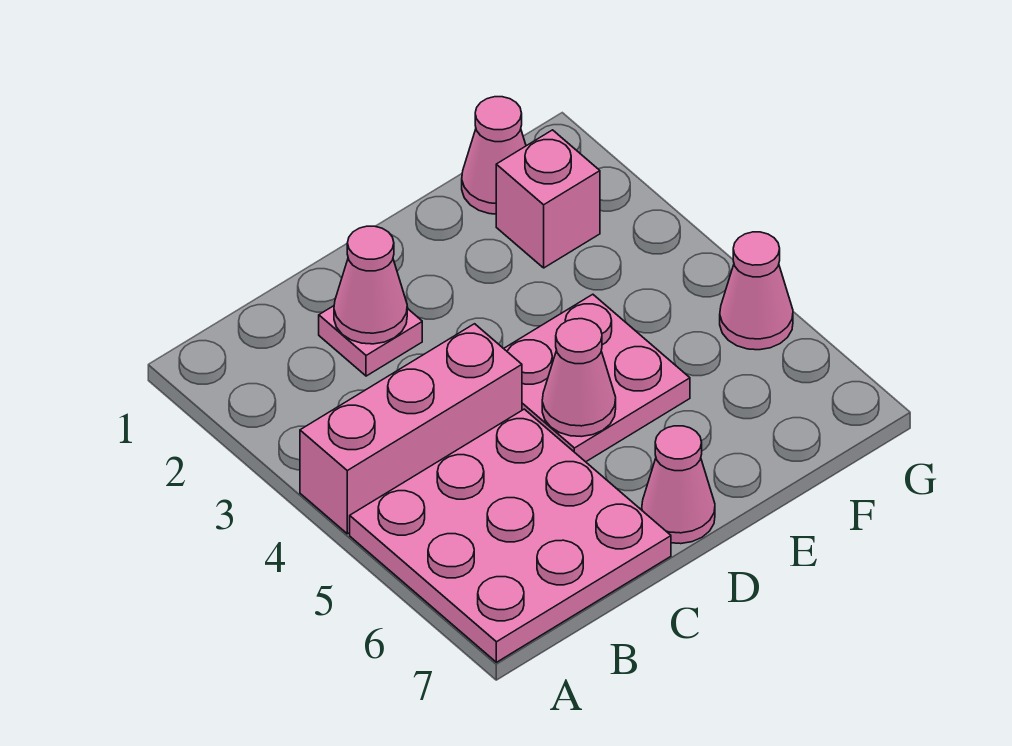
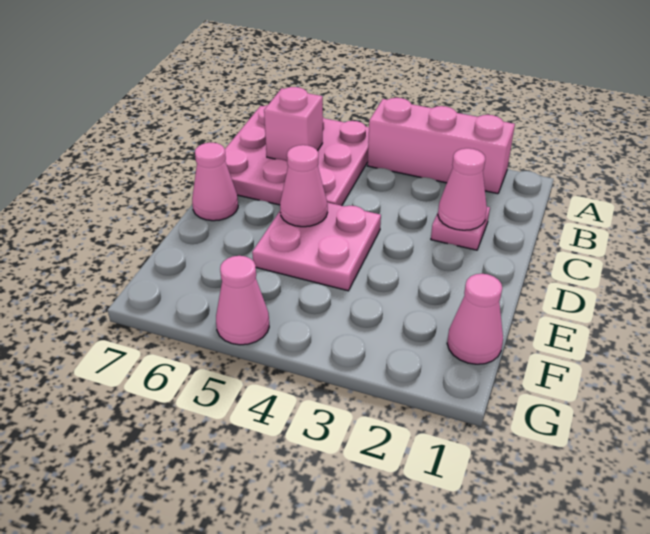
pink 1x3 brick [300,324,522,534] -> pink 1x3 brick turned to [368,98,515,194]
pink 1x1 brick [496,130,600,268] -> pink 1x1 brick moved to [264,87,323,161]

